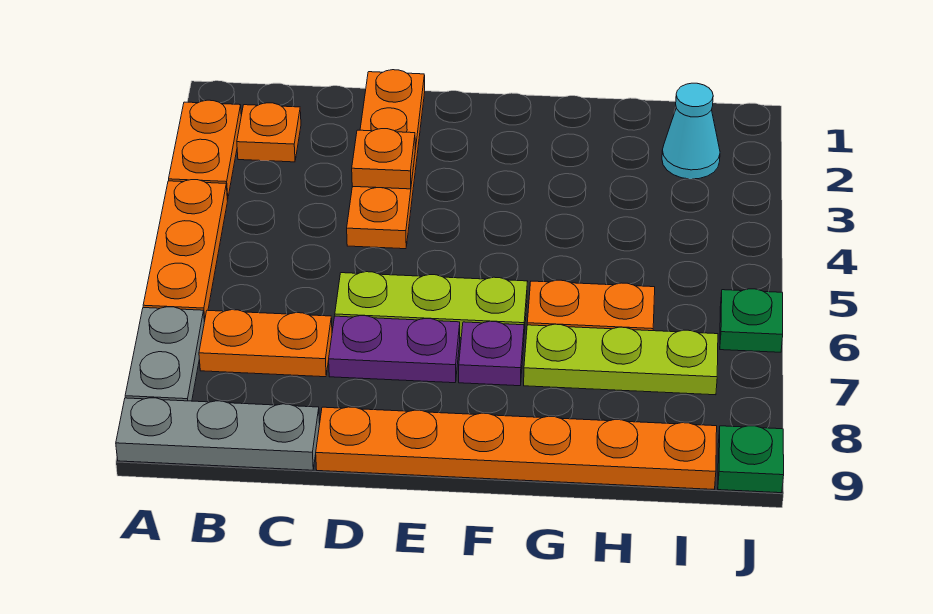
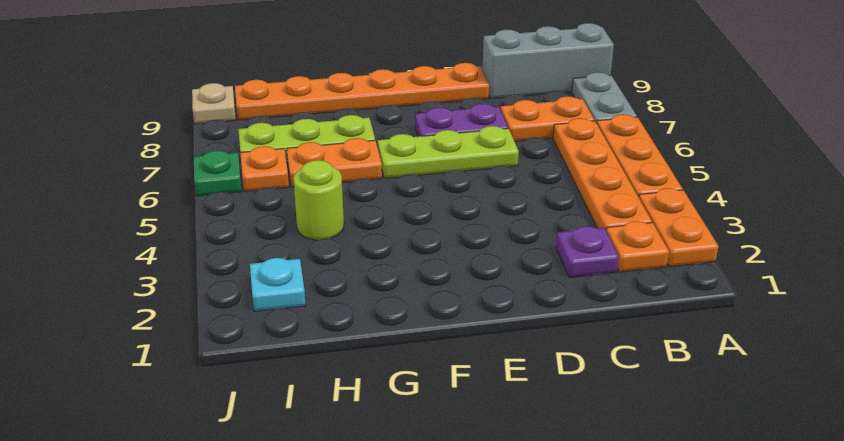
grey 1x3 plate [116,398,320,470] -> grey 1x3 brick [482,23,614,98]
orange 1x4 plate [347,70,425,249] -> orange 1x4 plate moved to [553,118,652,230]
orange 1x1 plate [352,129,415,189] -> orange 1x1 plate moved to [240,146,289,192]
purple 1x1 plate [459,321,524,386] -> purple 1x1 plate moved to [556,226,619,278]
none -> lime 1x1 round brick [293,160,344,240]
cyan 1x1 cone [662,83,720,179] -> cyan 1x1 plate [250,258,306,312]
green 1x1 plate [718,426,784,493] -> tan 1x1 plate [192,83,236,124]

